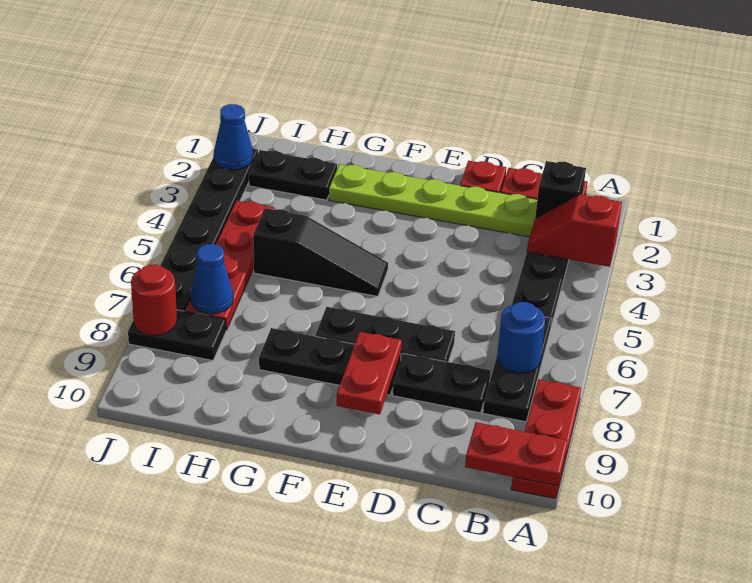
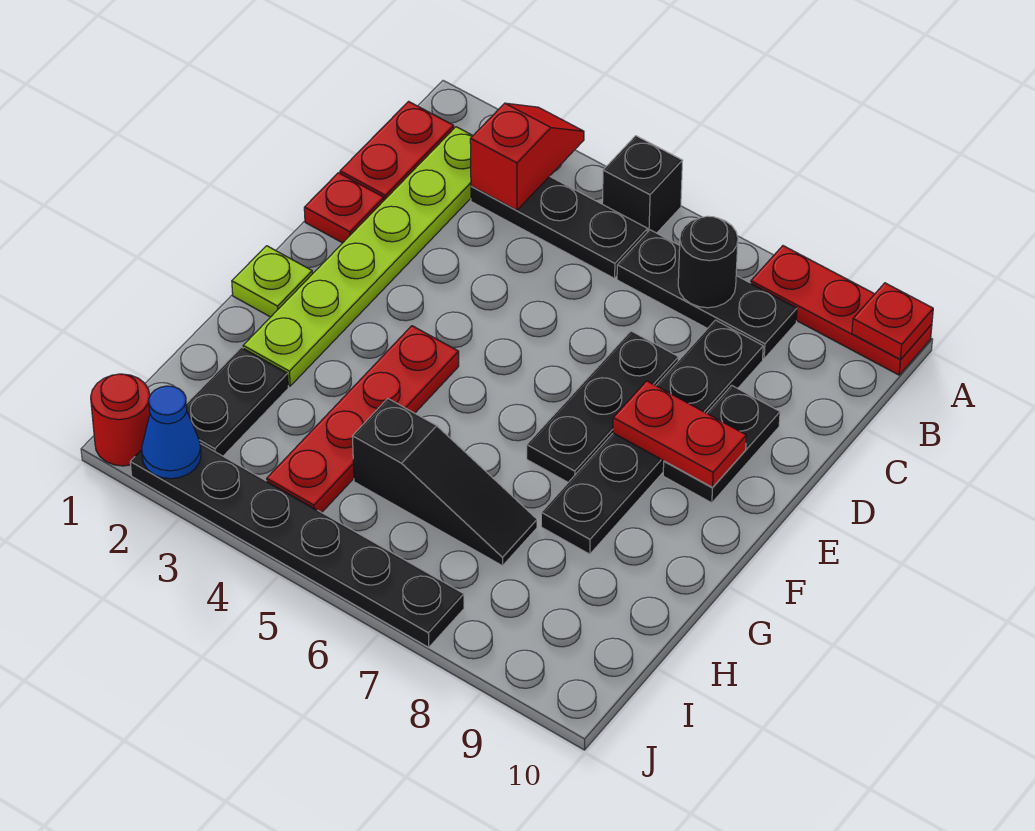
red 1x2 slope [527,194,622,267] -> red 1x2 slope turned to [470,103,584,210]
red 1x2 plate [465,422,568,486] -> red 1x1 plate [852,283,933,360]
black 1x1 brick [535,161,586,218] -> black 1x1 brick moved to [602,136,683,233]
blue 1x1 round brick [497,302,545,373] -> black 1x1 round brick [678,216,738,308]
none -> lime 1x1 plate [232,246,312,317]
black 1x3 slope [253,208,388,296] -> black 1x3 slope turned to [352,399,537,566]
red 1x4 plate [185,201,275,330] -> red 1x4 plate turned to [267,326,459,513]
blue 1x1 cone [190,244,233,314] -> none
black 1x2 plate [128,310,226,361] -> black 1x2 plate moved to [663,385,780,503]
red 1x1 round brick [131,265,177,336] -> red 1x1 round brick moved to [91,374,150,466]

